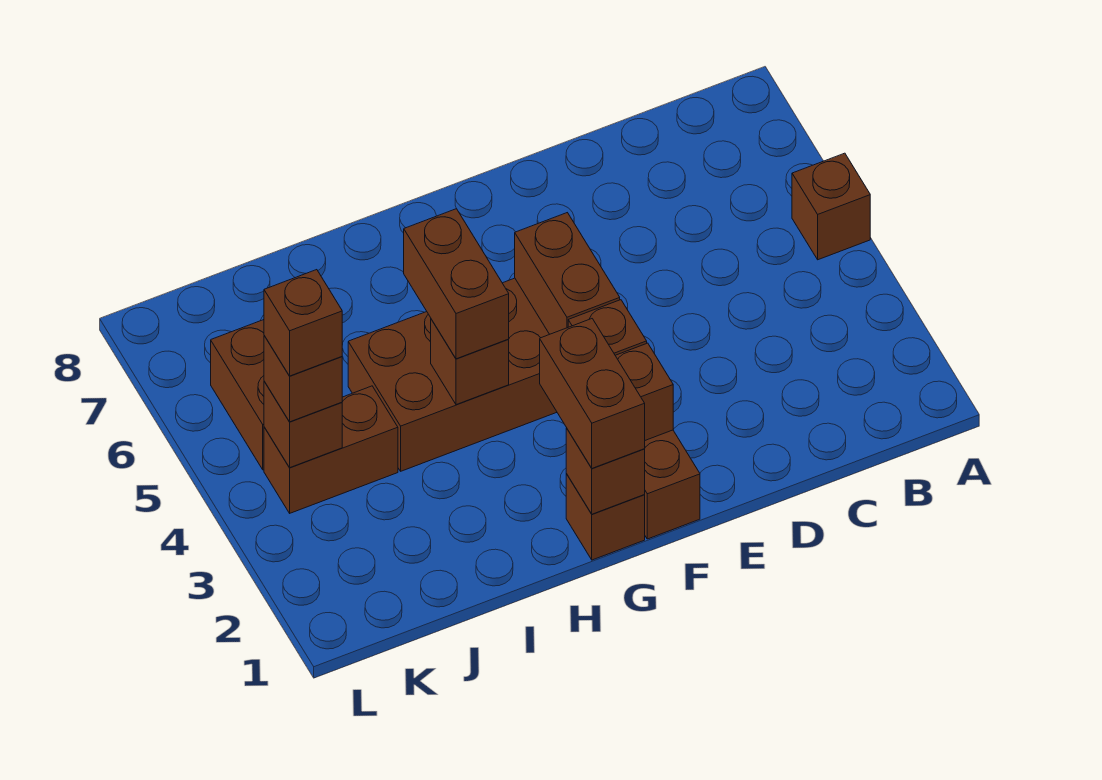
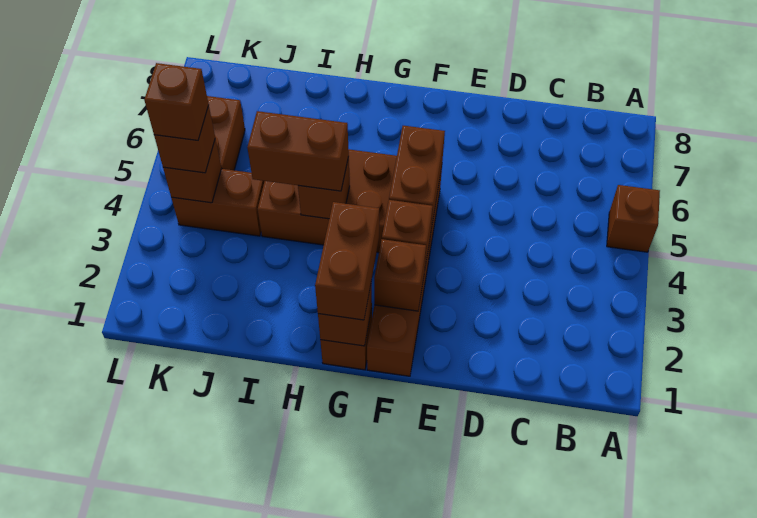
brown 1x2 brick [404,209,509,359] -> brown 1x2 brick turned to [247,111,349,191]

